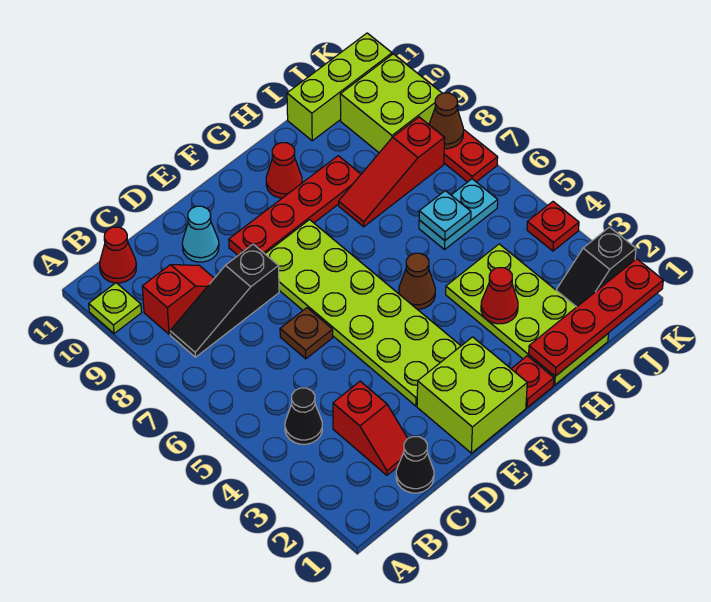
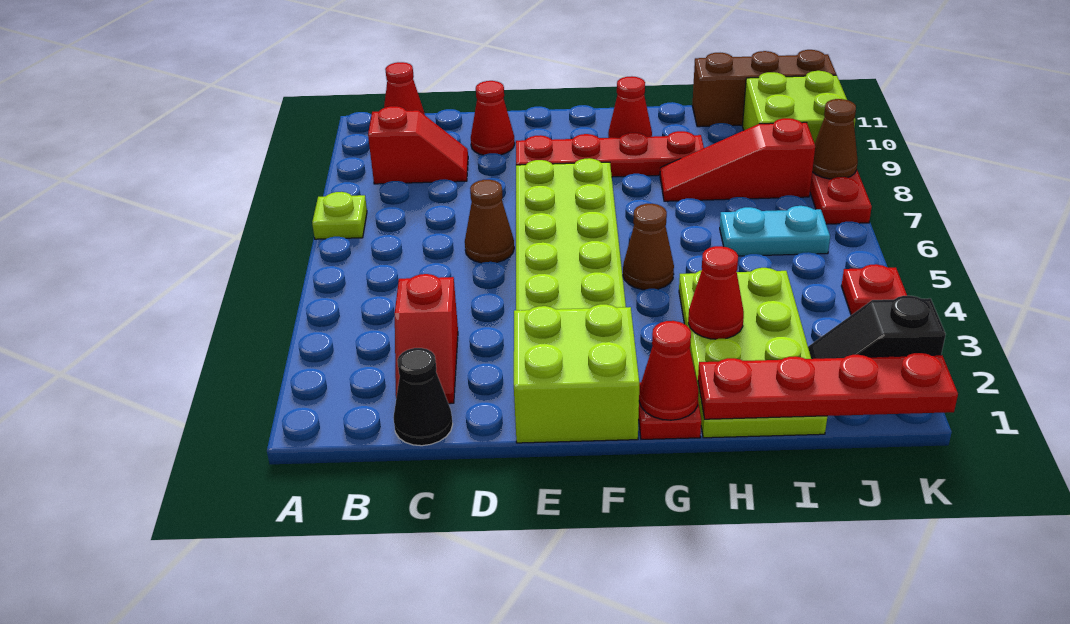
lime 1x1 plate [89,283,142,334] -> lime 1x1 plate moved to [312,192,367,239]
black 1x1 cone [285,388,322,444] -> none
black 1x3 slope [170,244,279,357] -> none
brown 1x1 plate [280,308,333,359] -> brown 1x1 cone [465,180,514,263]
cyan 1x1 cone [182,206,219,262] -> red 1x1 cone [471,81,515,155]
none -> red 1x1 cone [639,321,699,420]
cyan 1x1 plate [419,191,471,240] -> none
lime 1x3 brick [287,33,392,141] -> brown 1x3 brick [692,50,836,127]

